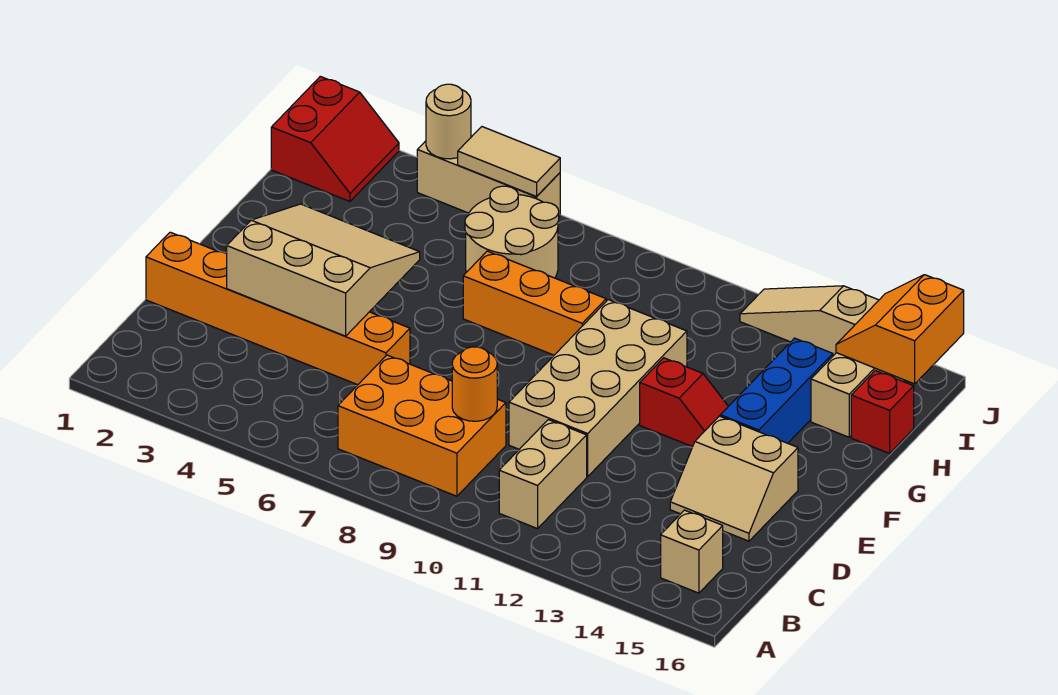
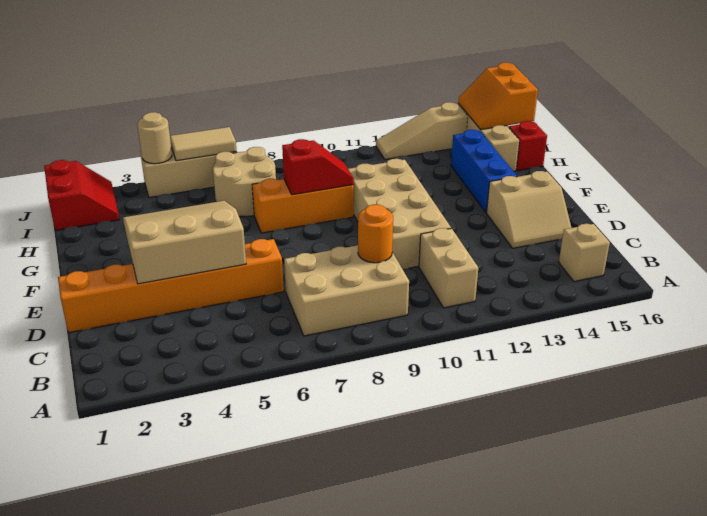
orange 2x3 brick [338,355,506,496] -> tan 2x3 brick [284,245,409,336]
red 1x2 slope [640,358,728,447] -> red 1x2 slope moved to [282,139,354,195]

